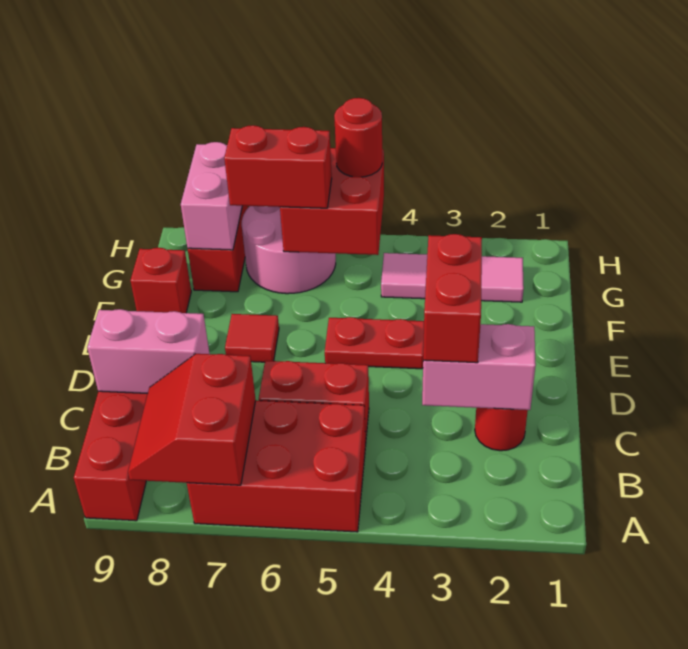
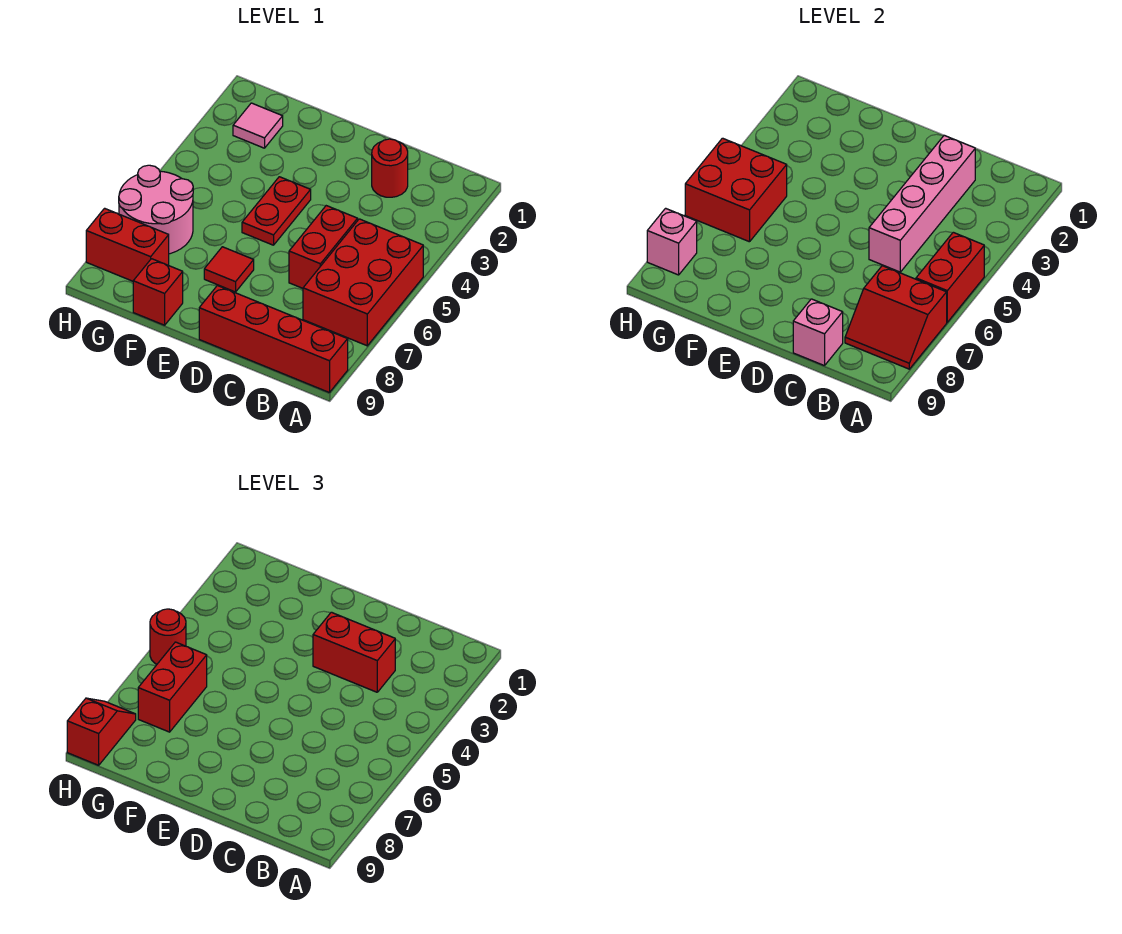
none -> red 1x2 brick [916,232,984,322]
pink 1x2 brick [422,324,536,410] -> pink 1x4 brick [869,135,975,272]
pink 1x2 brick [87,309,209,393] -> pink 1x1 brick [793,299,843,366]
pink 1x3 tile [381,253,524,302] -> pink 1x1 tile [233,103,283,148]
pink 1x2 brick [181,142,242,250] -> pink 1x1 brick [647,208,697,275]
none -> red 1x2 slope [67,698,136,765]

